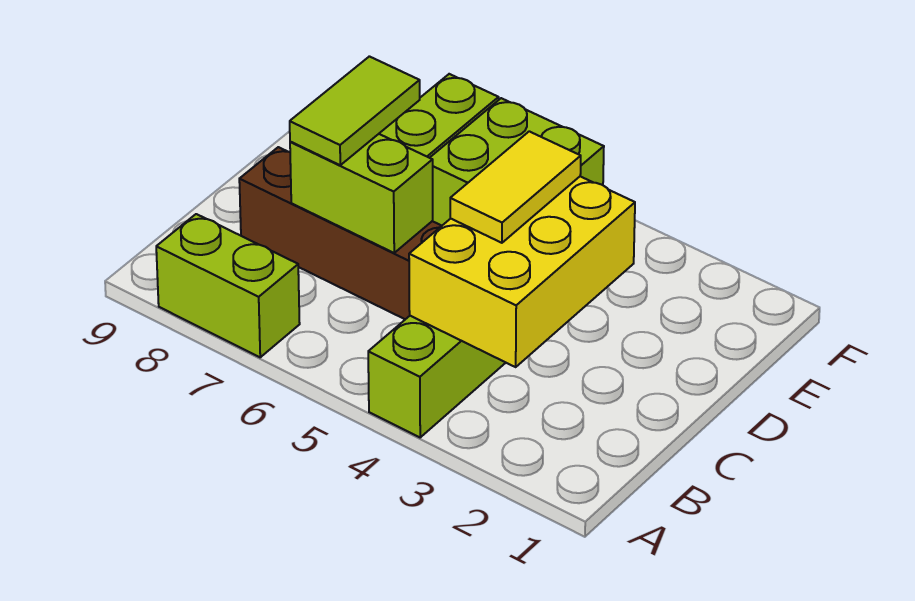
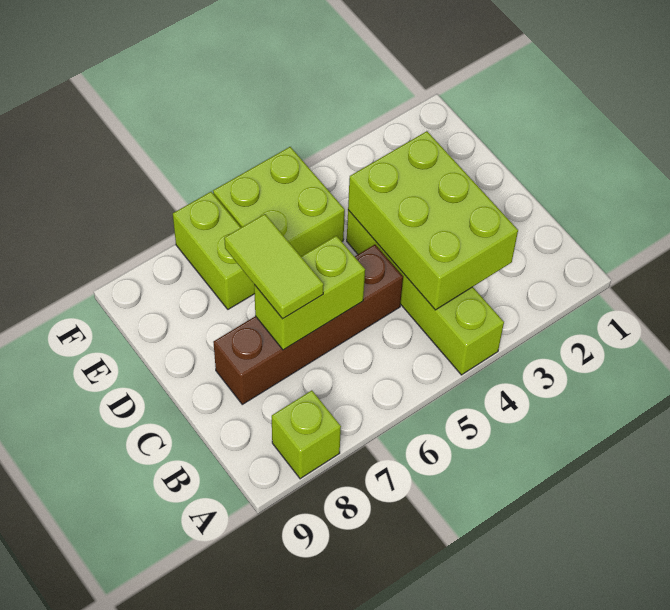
lime 1x2 brick [156,214,300,357] -> lime 1x1 brick [272,390,341,479]
yellow 2x3 brick [409,176,635,367] -> lime 2x3 brick [348,131,518,310]
yellow 1x2 tile [450,131,581,243] -> none

